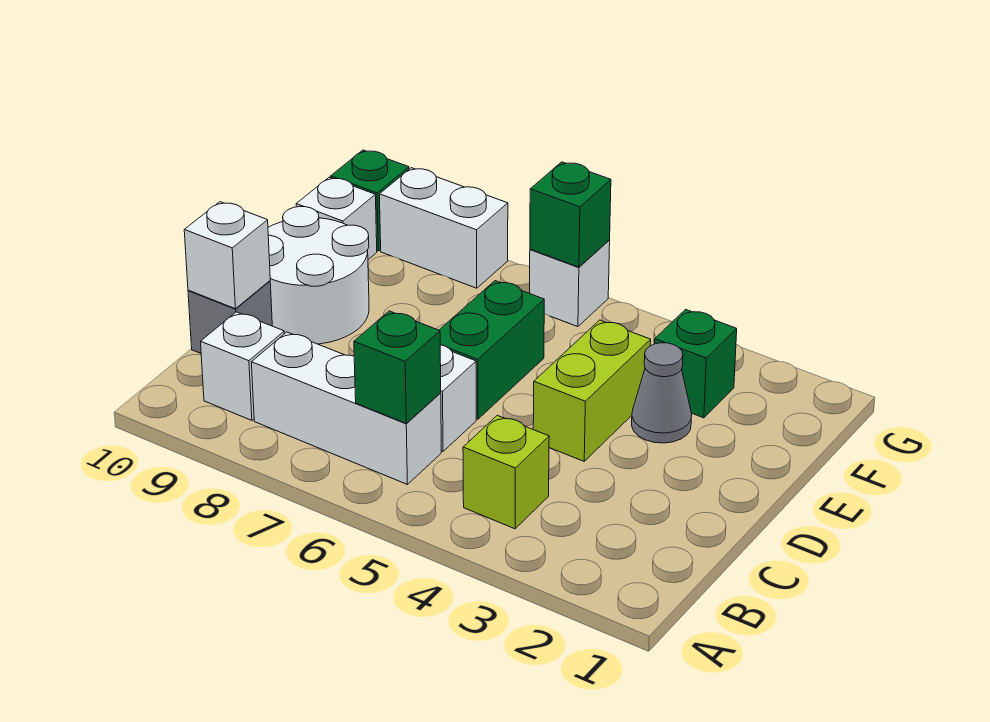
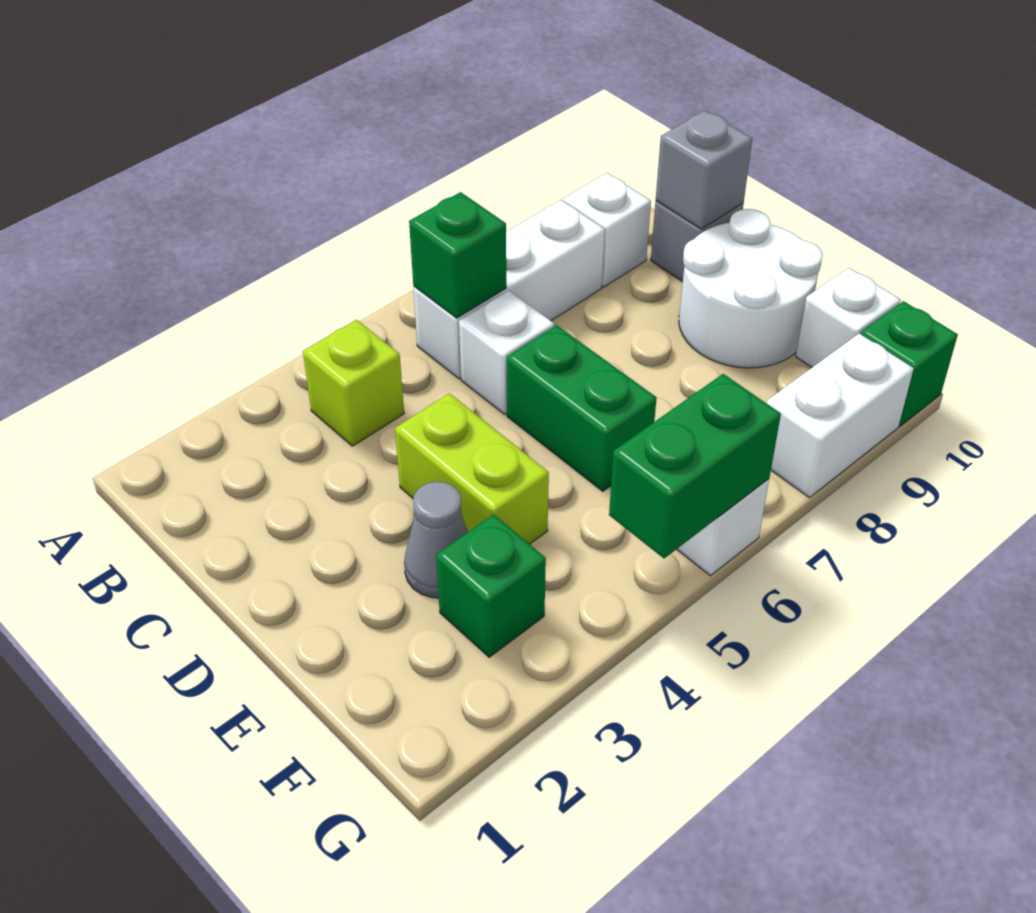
white 1x1 brick [184,202,270,309] -> grey 1x1 brick [656,110,752,229]
green 1x1 brick [530,162,611,267] -> green 1x2 brick [609,374,781,558]

